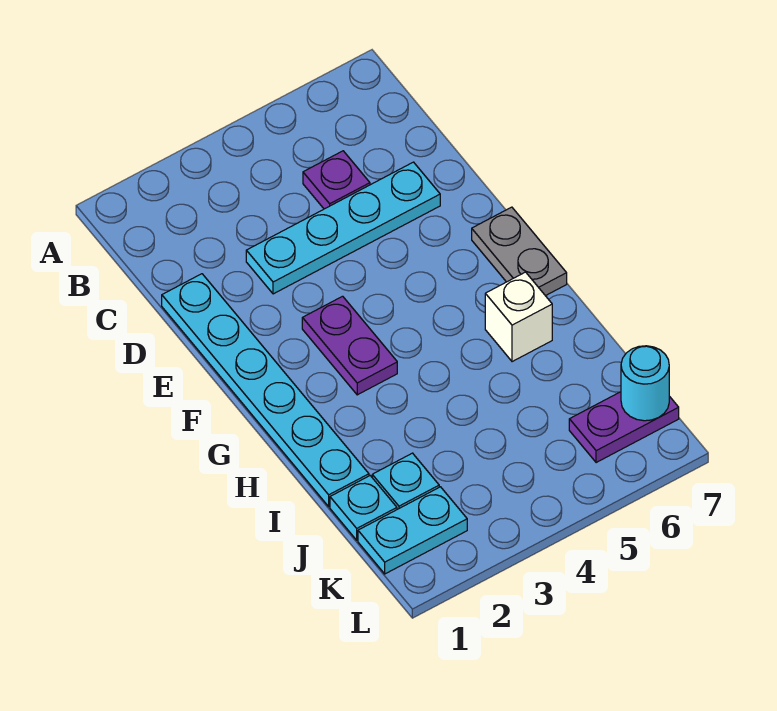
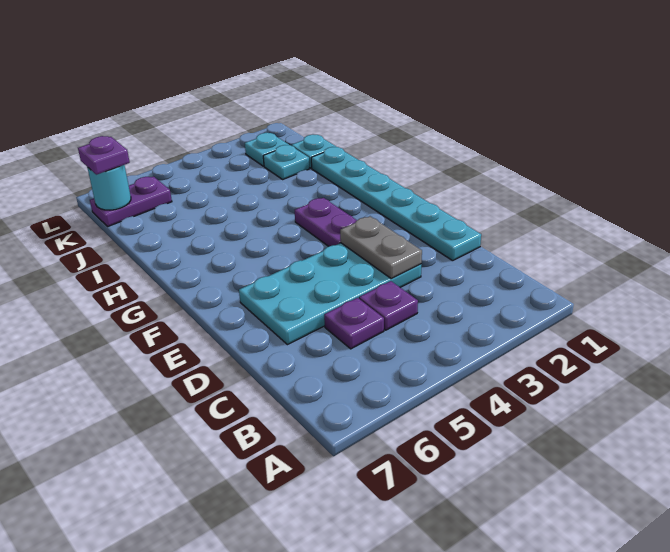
none -> purple 1x1 plate [359,281,418,330]
cyan 1x4 plate [246,162,440,294] -> cyan 2x4 plate [239,243,421,345]
grey 1x2 plate [472,207,567,296] -> grey 1x2 plate moved to [340,216,422,279]
white 1x1 brick [485,272,552,362] -> none
cyan 1x2 plate [358,487,467,574] -> cyan 1x1 plate [245,133,289,166]
none -> purple 1x1 plate [78,136,130,175]

